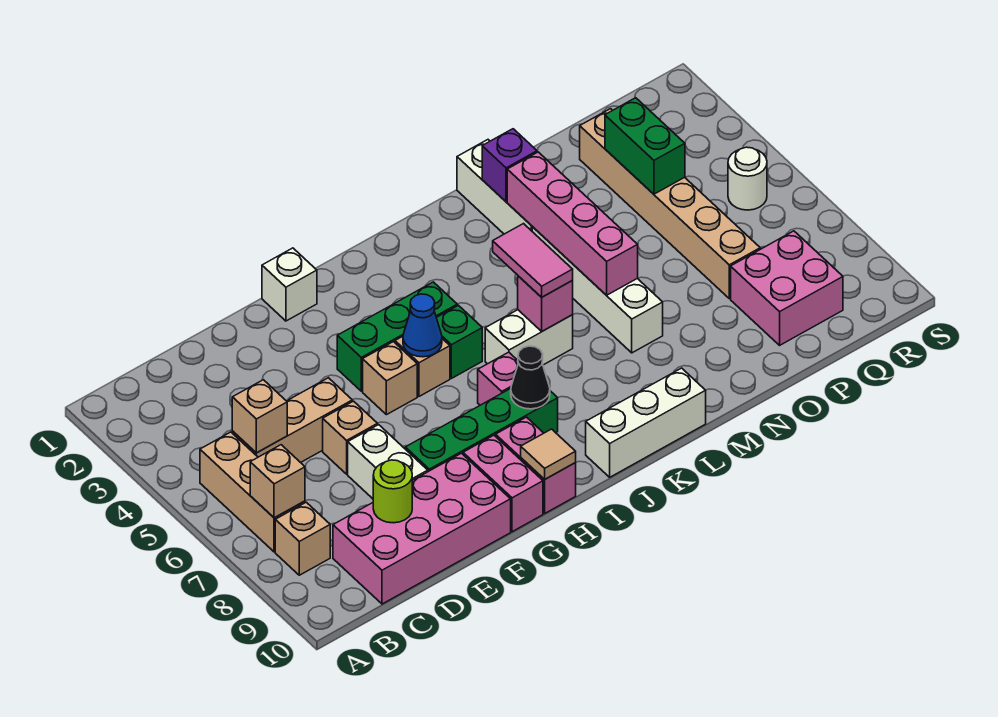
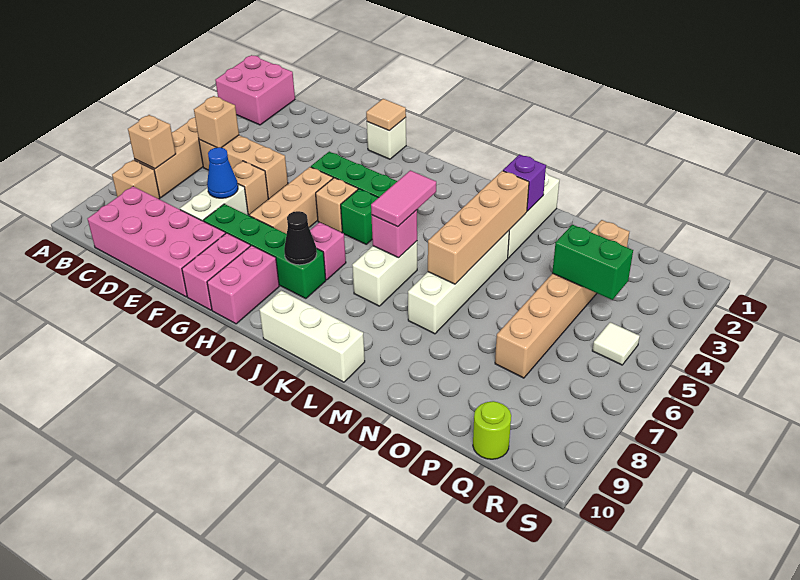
lime 1x1 round brick [373,460,412,523] -> lime 1x1 round brick moved to [473,401,511,459]
tan 1x1 brick [363,342,417,415] -> tan 1x3 brick [250,167,333,234]
blue 1x1 cone [403,294,442,357] -> blue 1x1 cone moved to [207,147,238,198]
tan 1x1 tile [521,429,576,479] -> tan 1x1 tile moved to [366,99,406,131]
white 1x2 brick [485,310,573,365] -> white 1x2 brick turned to [352,241,417,306]
pink 1x4 brick [507,152,638,295] -> tan 1x4 brick [428,171,529,284]
green 1x2 brick [605,98,685,194] -> green 1x2 brick turned to [552,225,633,300]
pink 2x2 brick [731,231,843,345] -> pink 2x2 brick moved to [215,55,295,125]
white 1x1 round brick [728,147,767,210] -> white 1x1 tile [592,322,640,365]

